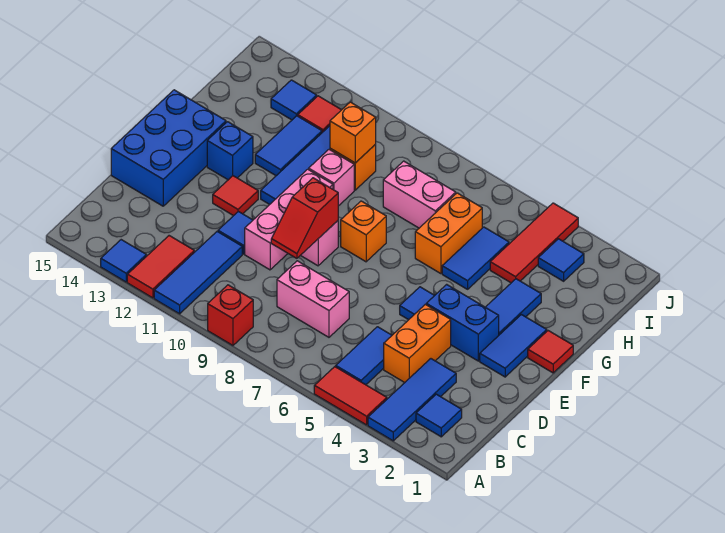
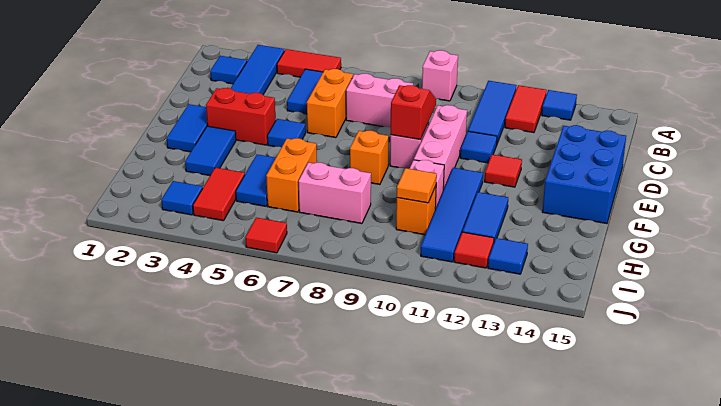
red 1x1 brick [208,285,253,345] -> pink 1x1 brick [422,50,458,101]
orange 1x2 brick [384,304,451,383] -> orange 1x2 brick moved to [307,69,353,138]
blue 1x2 brick [426,284,499,361] -> red 1x2 brick [206,88,276,145]
red 1x1 tile [528,331,573,373] -> red 1x1 tile moved to [246,218,287,253]
blue 1x1 brick [207,122,253,180] -> none
red 1x3 tile [490,203,578,283] -> red 1x2 tile [193,168,245,221]
orange 1x1 brick [330,102,376,163] -> orange 1x1 tile [397,168,437,203]

